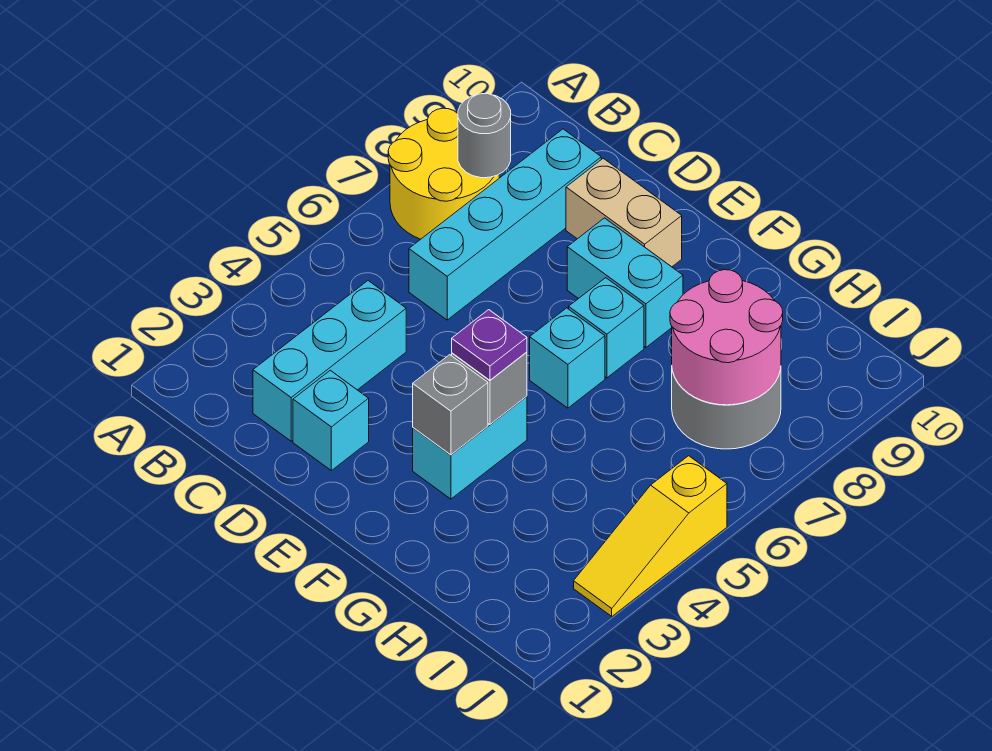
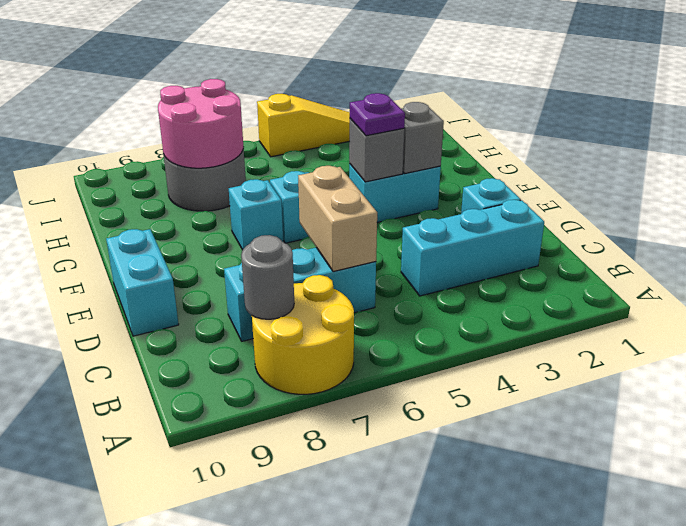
cyan 1x4 brick [409,129,601,320] -> cyan 1x3 brick [224,248,376,341]
tan 1x2 brick [566,158,682,267] -> tan 1x2 brick moved to [298,166,377,272]
cyan 1x2 brick [567,218,683,348] -> cyan 1x2 brick moved to [106,229,179,336]

